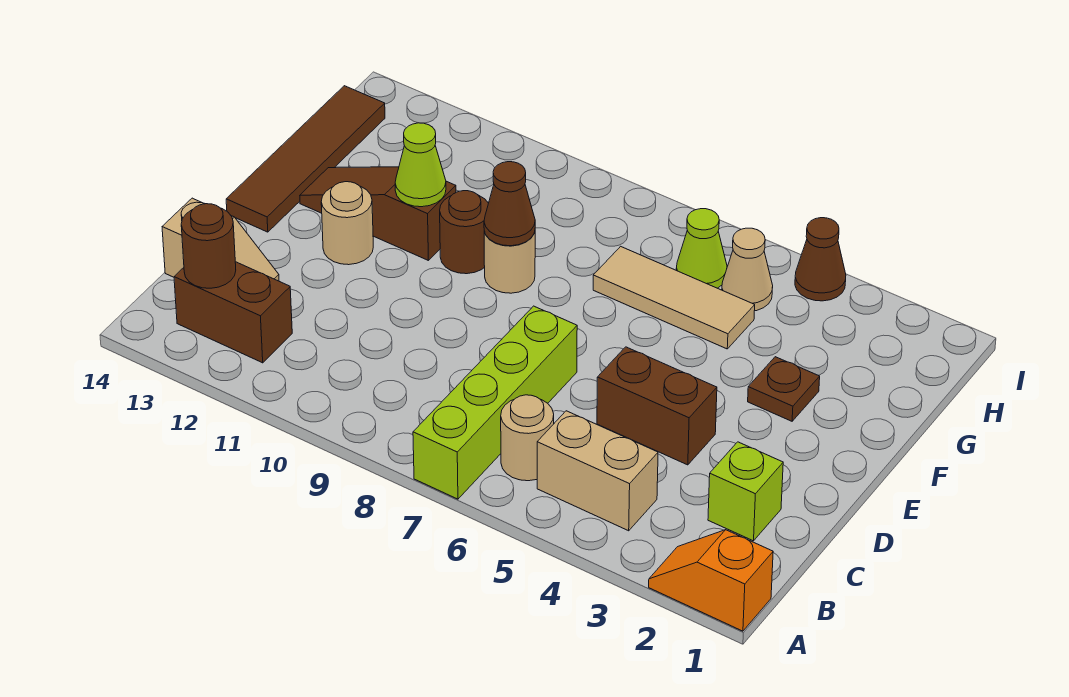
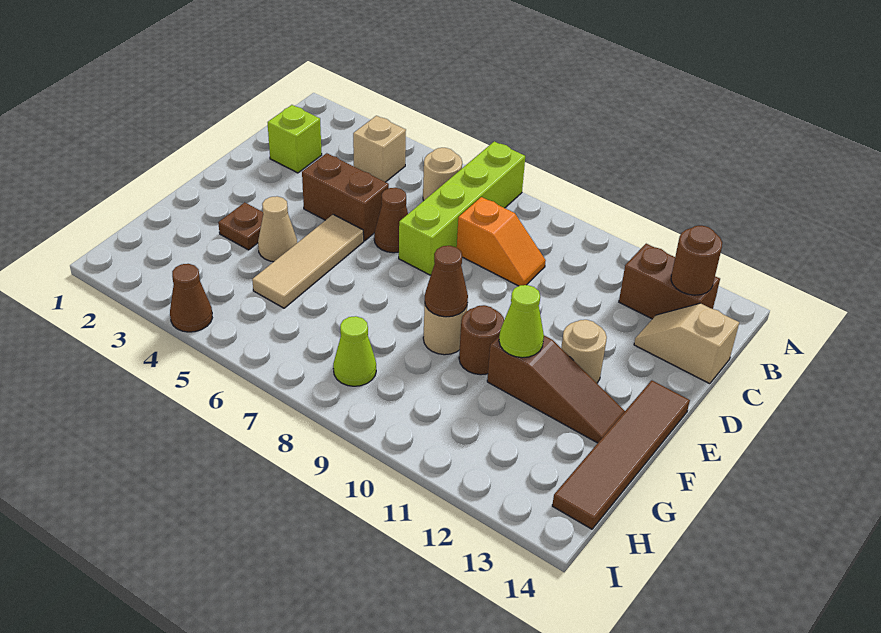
orange 1x2 slope [649,530,773,631] -> orange 1x2 slope moved to [457,197,546,286]
tan 1x2 brick [537,411,658,531] -> tan 1x1 brick [353,116,406,182]
none -> brown 1x1 cone [374,188,408,253]
tan 1x3 tile [593,246,755,349] -> tan 1x3 tile turned to [252,214,364,308]
tan 1x1 cone [722,228,773,311] -> tan 1x1 cone moved to [258,196,297,262]
lime 1x1 cone [676,209,727,288] -> lime 1x1 cone moved to [333,316,376,386]

